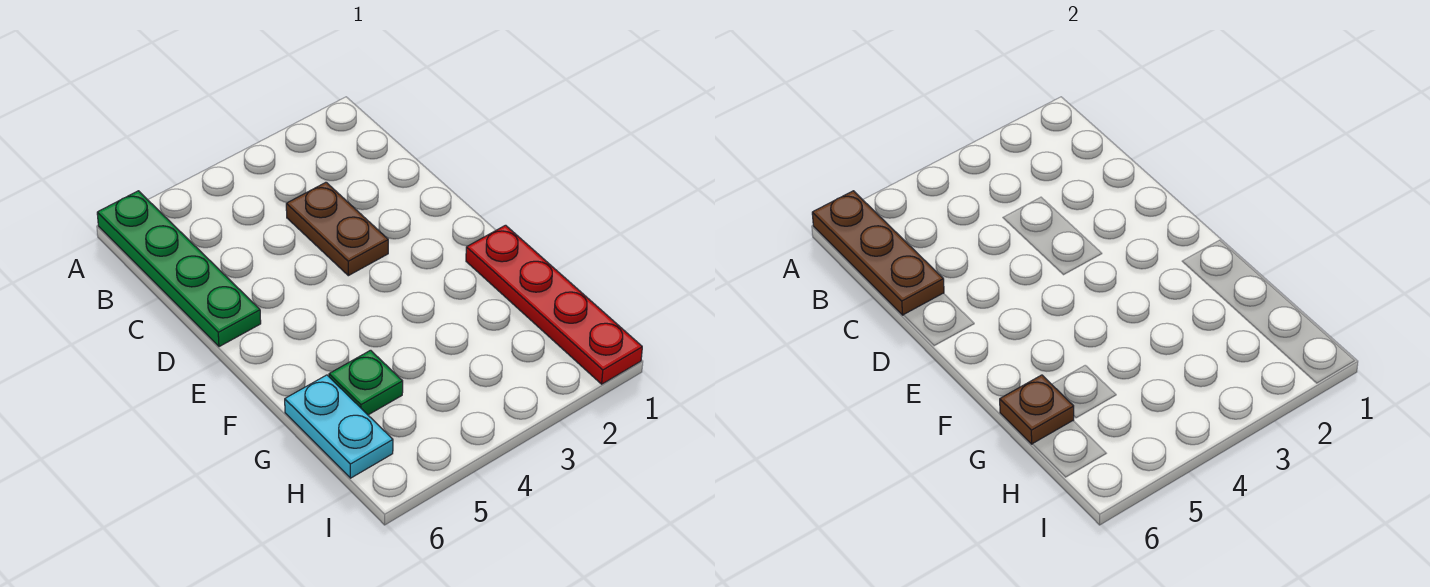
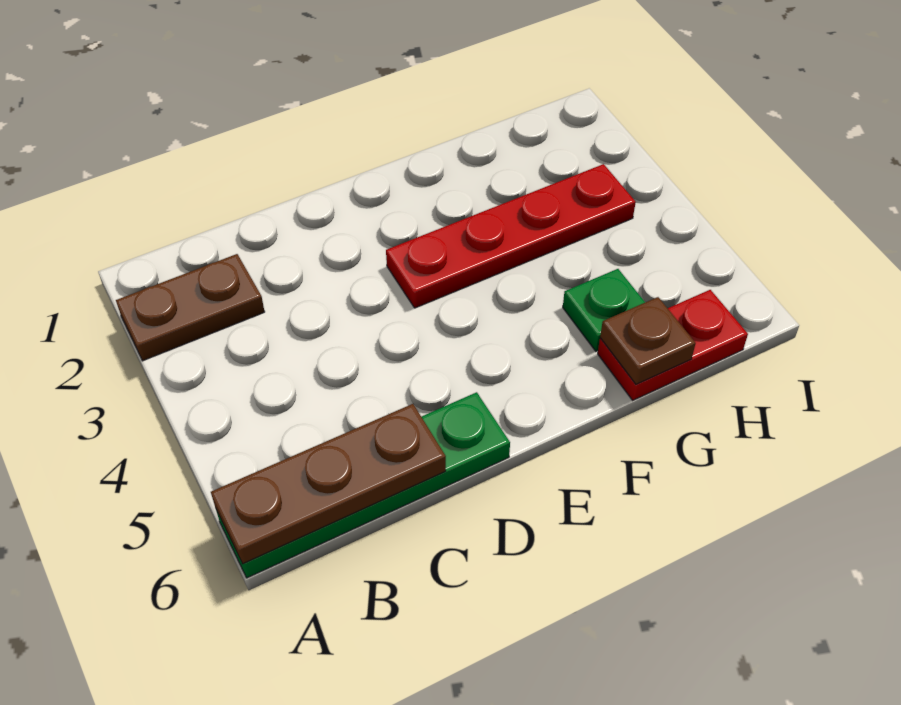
brown 1x2 plate [286,182,388,276] -> brown 1x2 plate moved to [116,254,265,361]
red 1x4 plate [466,225,642,384] -> red 1x4 plate moved to [386,164,636,308]
cyan 1x2 plate [285,375,393,478] -> red 1x2 plate [598,290,748,400]

